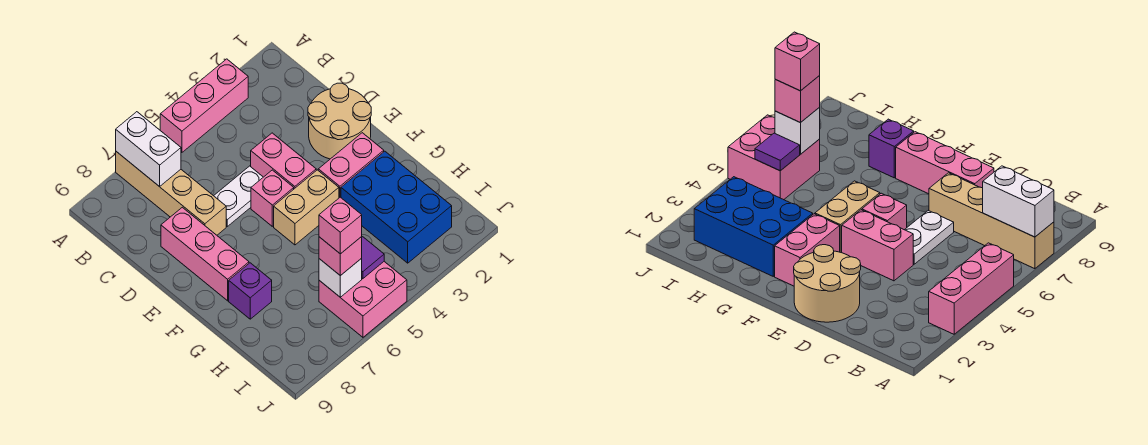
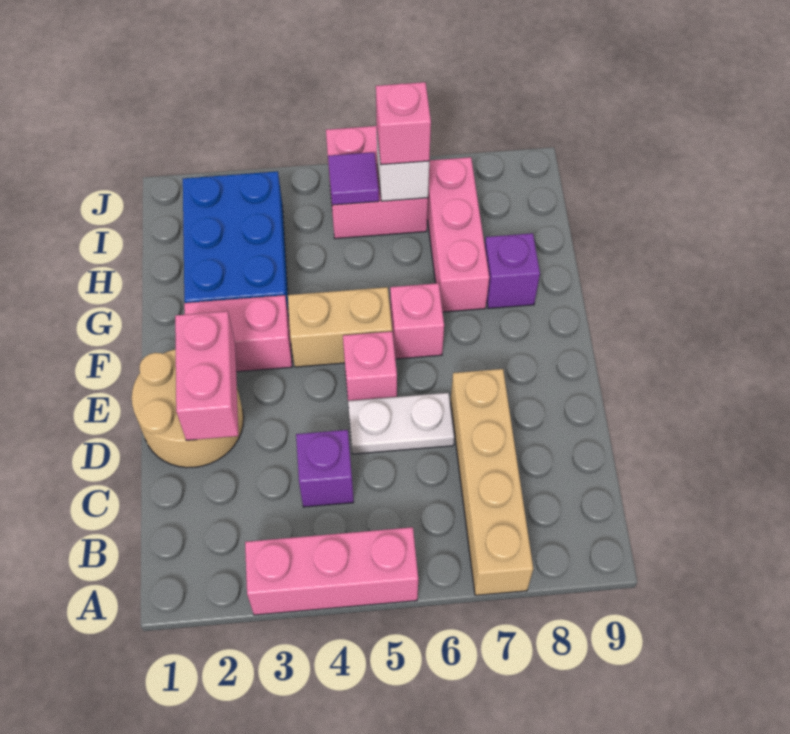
white 1x2 brick [116,112,181,187] -> none
none -> purple 1x1 brick [296,430,354,507]
pink 1x2 brick [251,133,316,189] -> pink 1x2 brick moved to [175,311,238,440]
pink 1x3 brick [161,207,249,301] -> pink 1x3 brick moved to [427,157,489,312]
pink 1x1 brick [319,197,362,254] -> pink 1x1 brick moved to [390,283,444,359]

